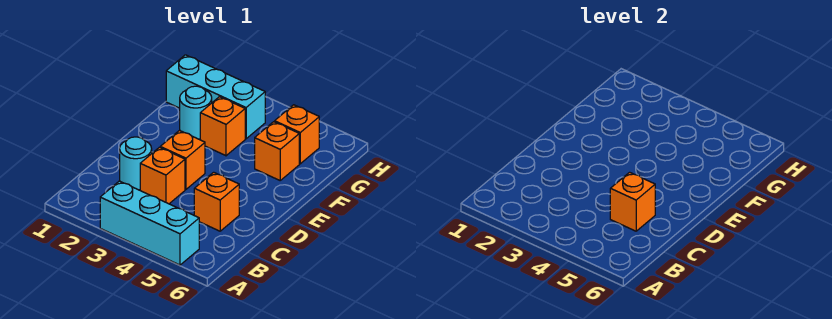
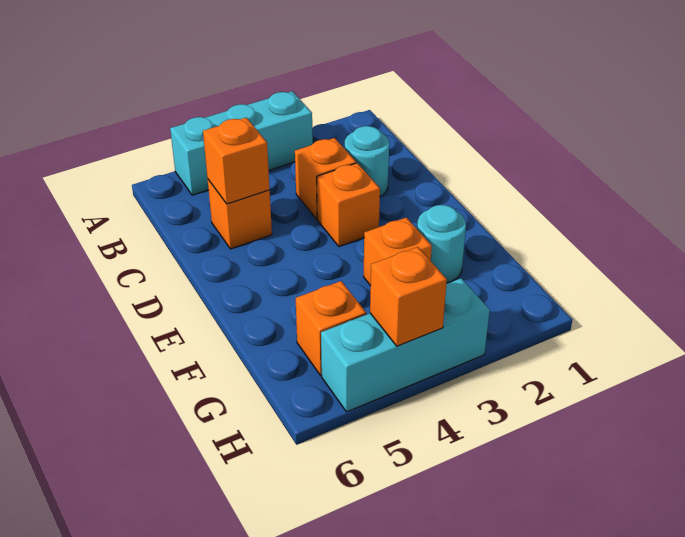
orange 1x1 brick [255,122,299,180] -> orange 1x1 brick moved to [370,247,447,346]
cyan 1x3 brick [166,55,265,139] -> cyan 1x3 brick moved to [321,278,490,412]

